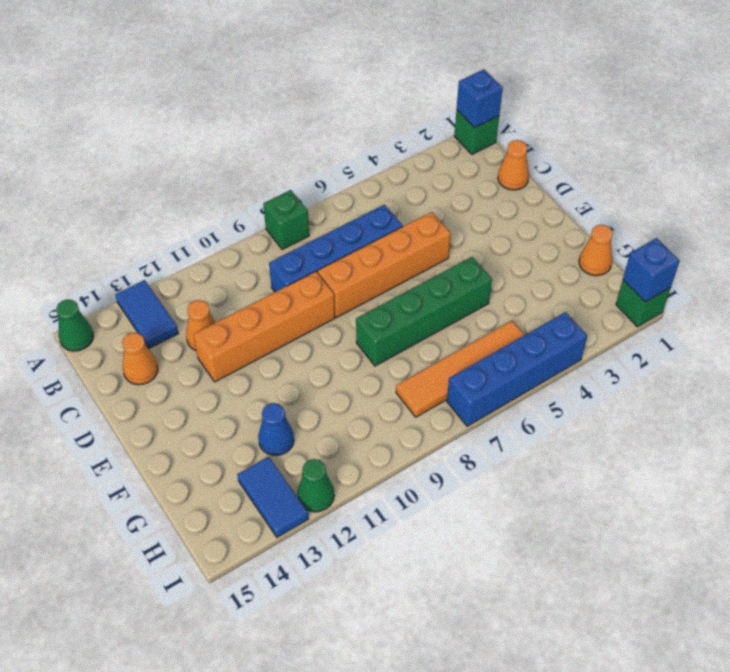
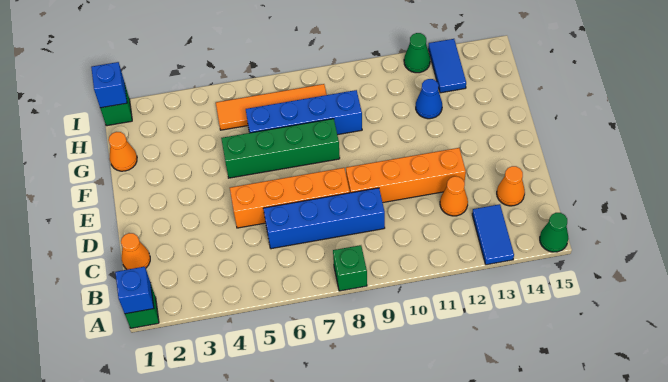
blue 1x4 brick [447,312,587,426] -> blue 1x4 brick moved to [246,90,362,135]

